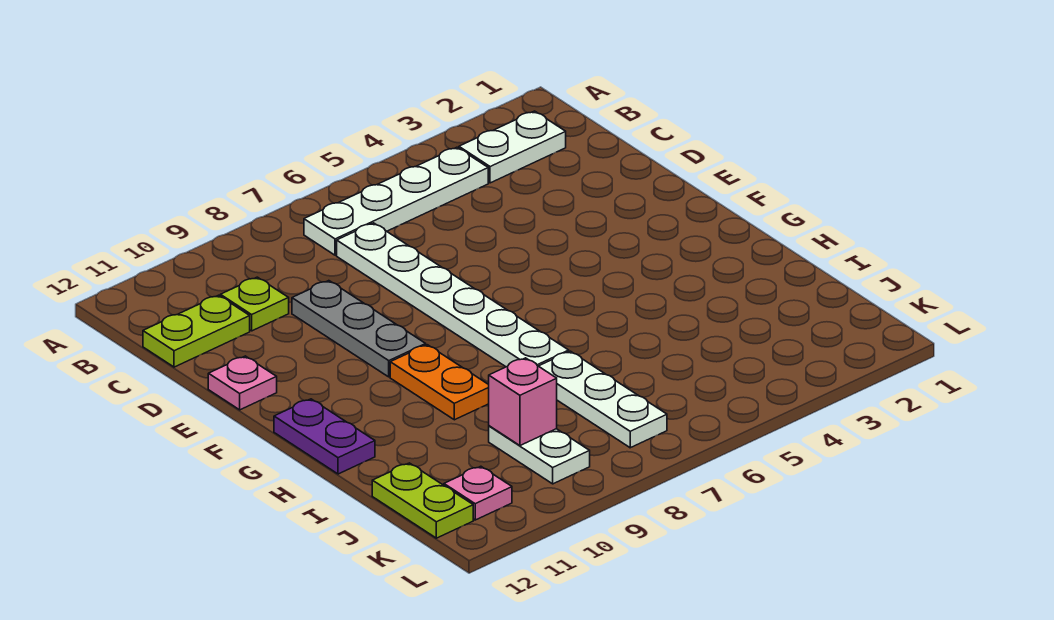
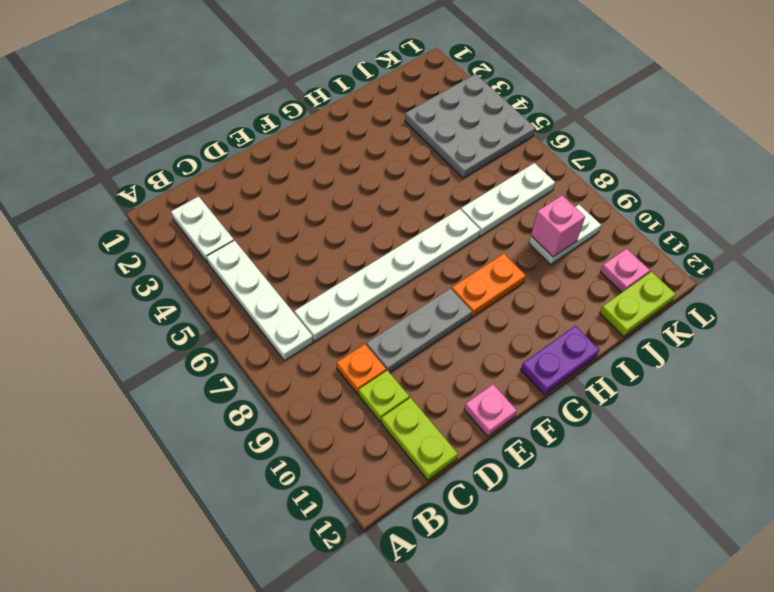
none -> orange 1x1 plate [337,344,386,394]
none -> grey 3x3 plate [405,74,535,178]

